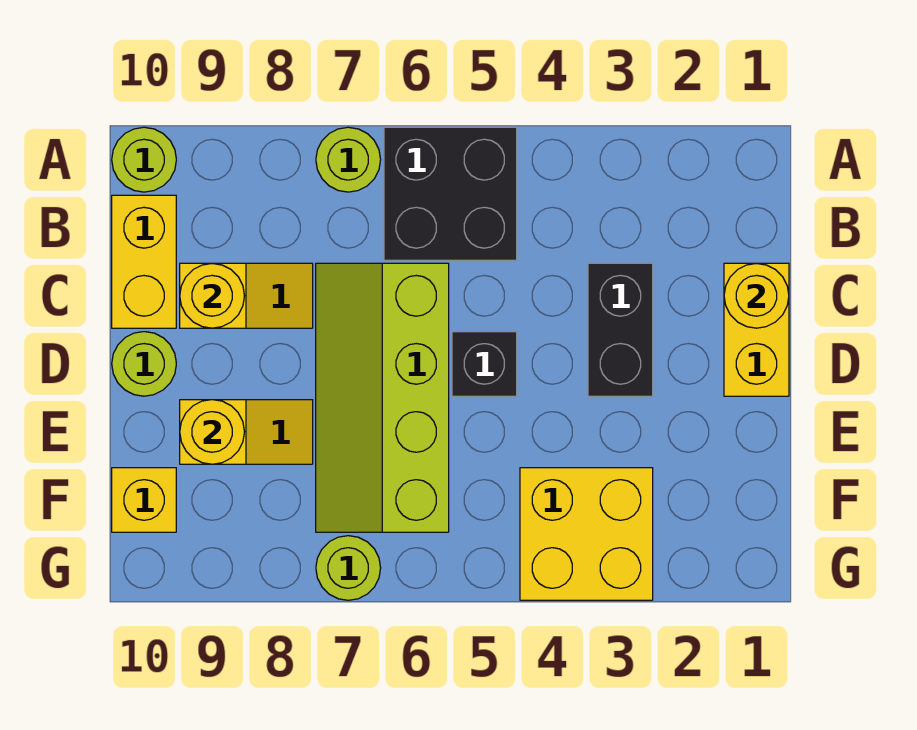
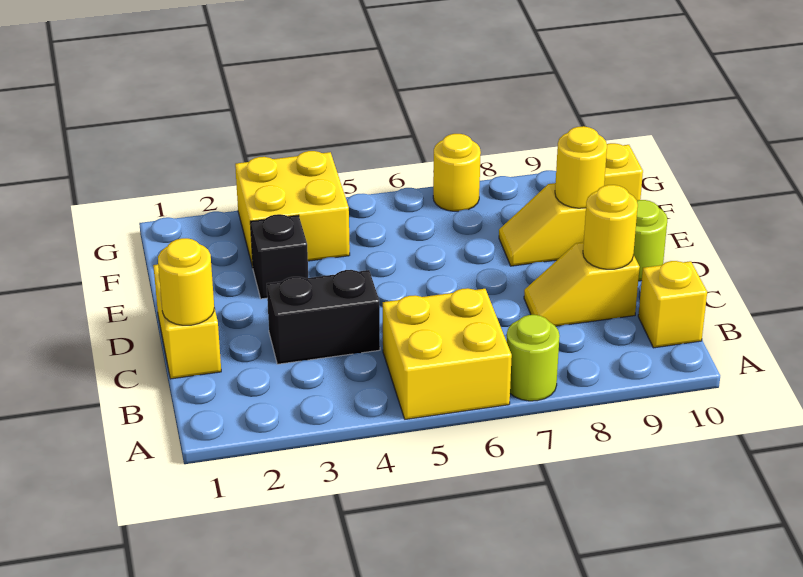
black 2x2 brick [384,127,517,260] -> yellow 2x2 brick [383,288,512,419]
lime 1x1 round brick [112,127,176,192] -> none
yellow 1x2 brick [112,195,176,328] -> yellow 1x1 brick [638,261,707,348]
black 1x2 brick [588,263,653,396] -> black 1x2 brick turned to [267,270,380,364]
lime 2x4 slope [316,263,449,532] -> none
black 1x1 brick [452,332,517,396] -> black 1x1 brick moved to [250,214,308,299]
lime 1x1 round brick [316,536,381,600] -> yellow 1x1 round brick [433,134,481,211]

